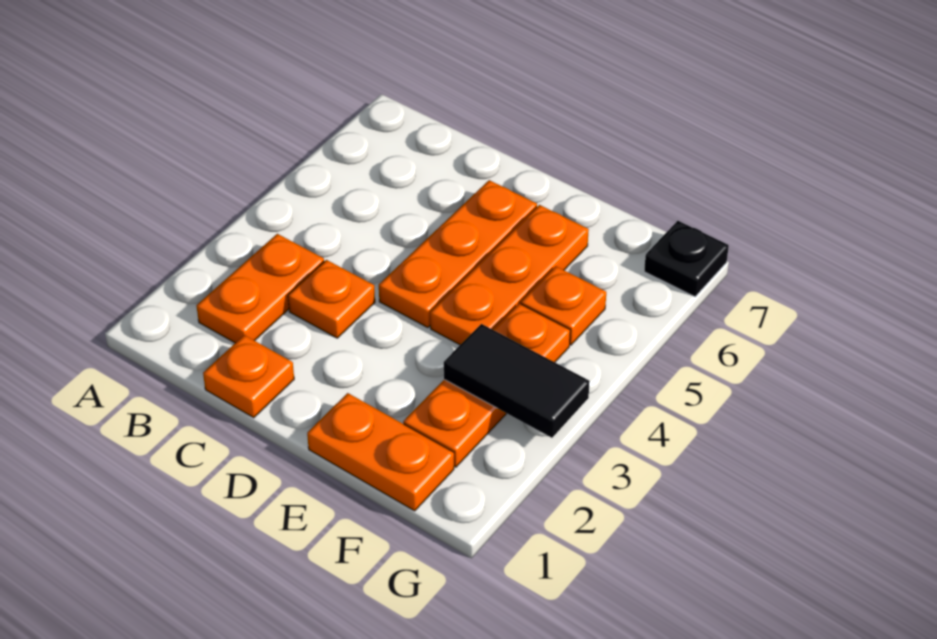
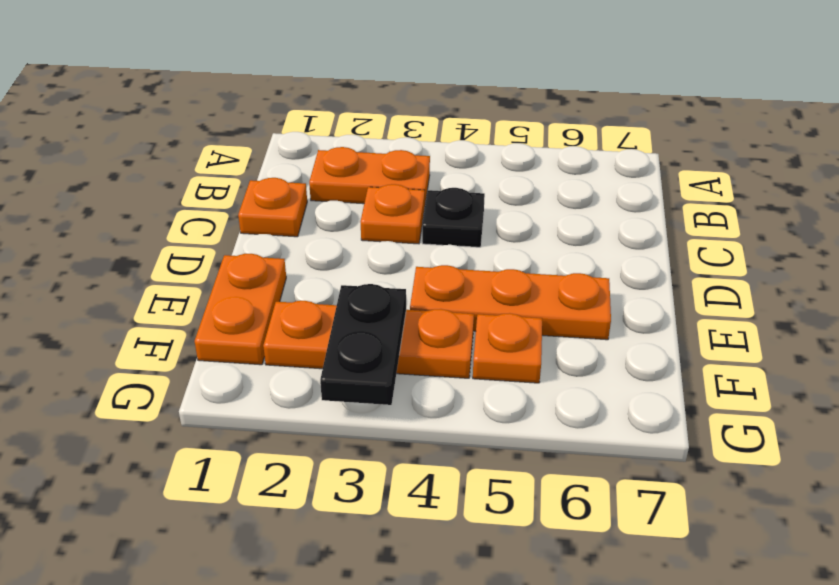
orange 1x3 plate [379,180,537,328] -> none
black 1x2 tile [444,324,590,438] -> black 1x2 plate [320,284,406,405]
black 1x1 plate [644,221,729,297] -> black 1x1 plate moved to [422,188,485,247]

